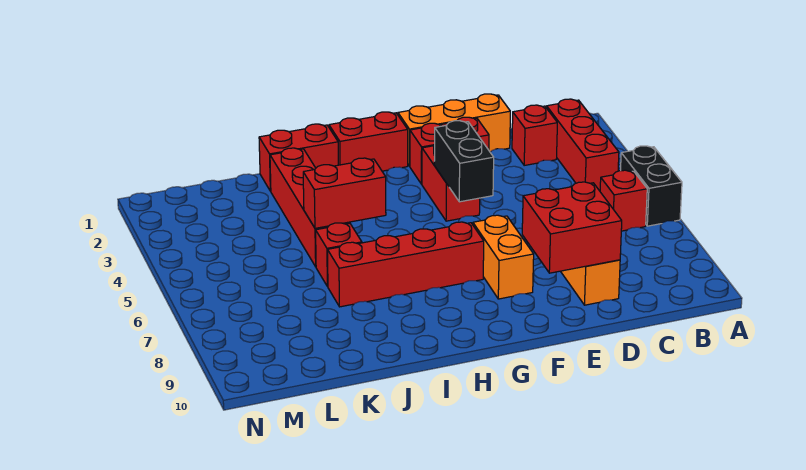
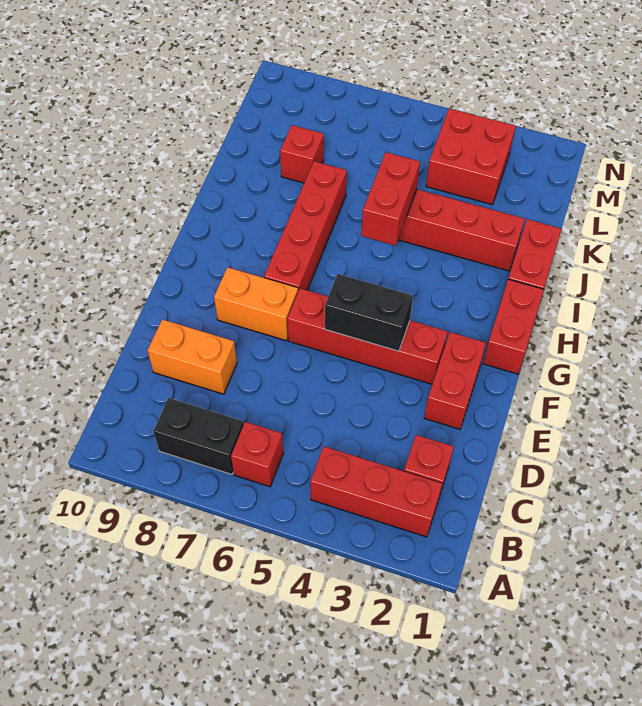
black 1x2 brick [621,146,682,226] -> black 1x2 brick moved to [153,398,244,474]
orange 1x3 brick [398,94,510,166] -> none
red 2x2 brick [522,182,622,273] -> red 2x2 brick moved to [426,108,516,205]
red 1x2 brick [422,145,480,221] -> red 1x4 brick [287,289,448,384]
red 1x1 brick [316,223,362,287] -> red 1x1 brick moved to [280,125,324,183]

